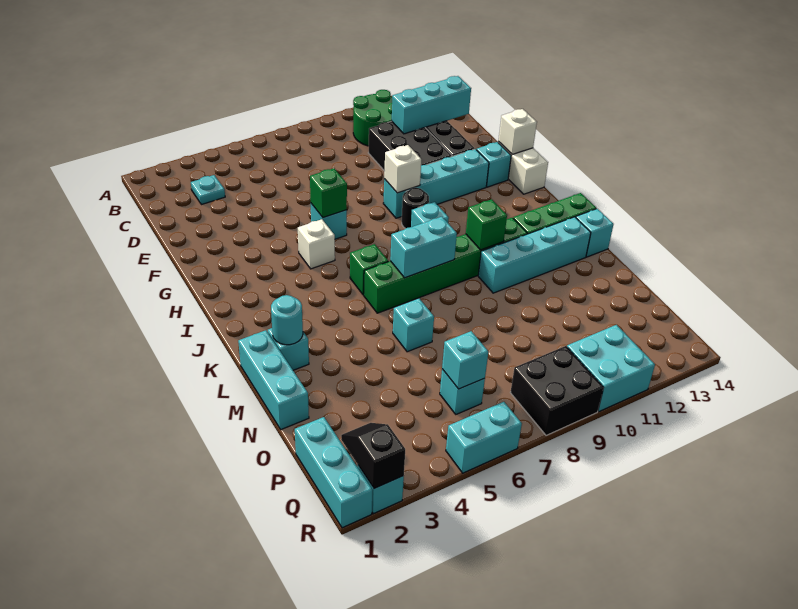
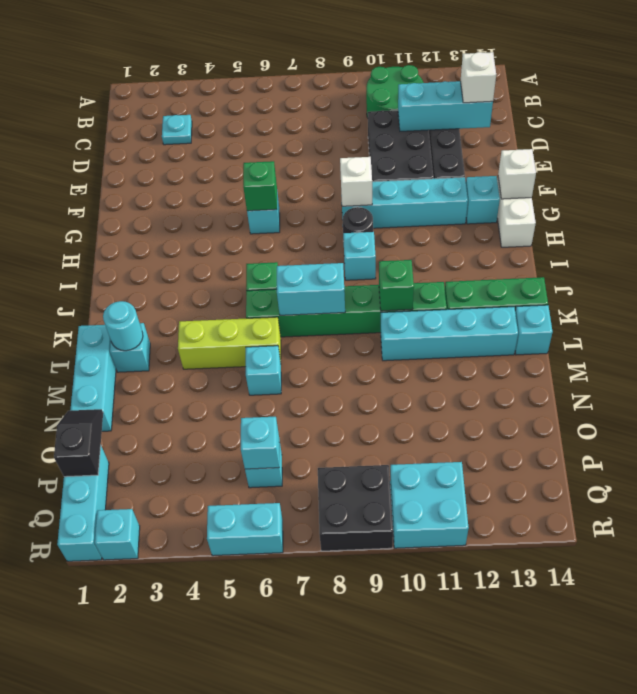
white 1x1 brick [298,219,335,269] -> white 1x1 brick moved to [461,52,496,103]
none -> lime 1x3 brick [178,317,281,369]
black 1x2 slope [341,423,405,489] -> black 1x2 slope moved to [54,409,103,477]

